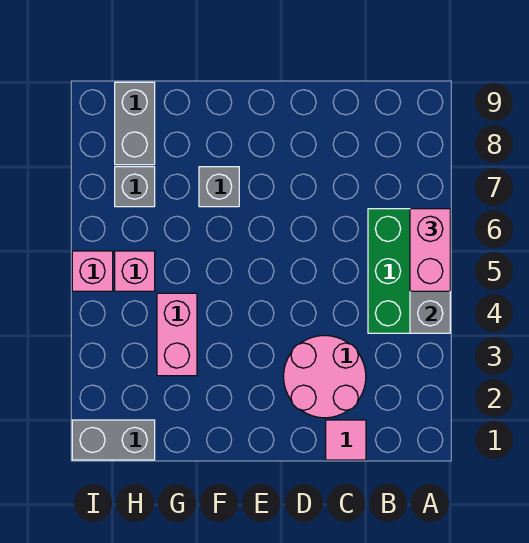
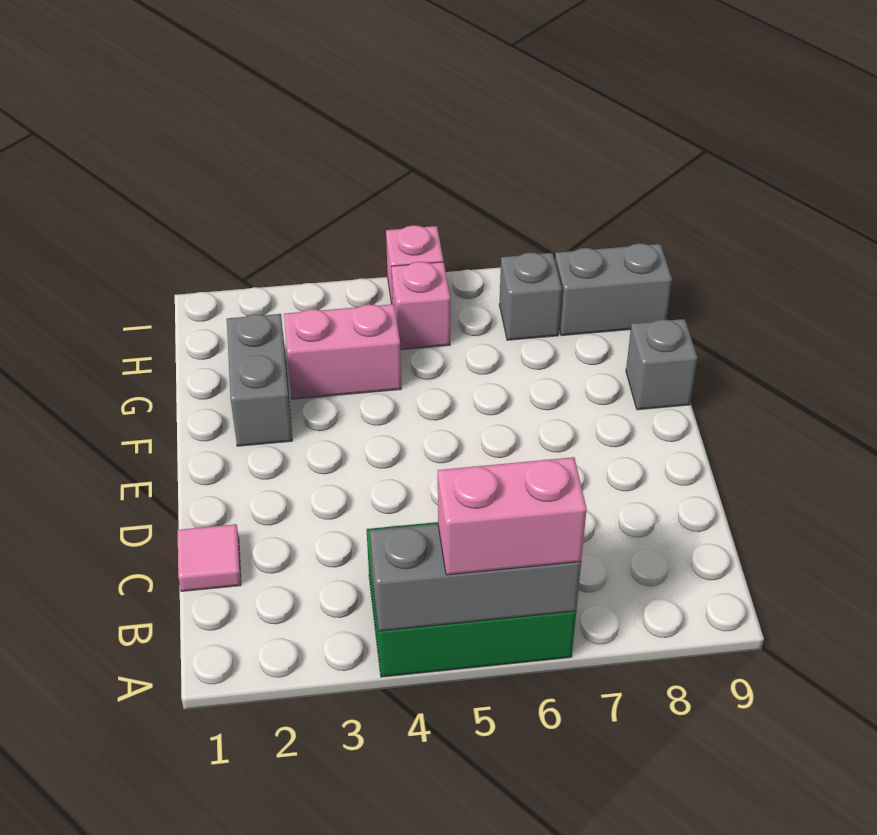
pink 2x2 round brick [284,335,366,418] -> none
grey 1x1 brick [199,167,239,207] -> grey 1x1 brick moved to [626,319,697,410]
grey 1x2 brick [72,420,155,460] -> grey 1x2 brick moved to [227,314,292,446]

